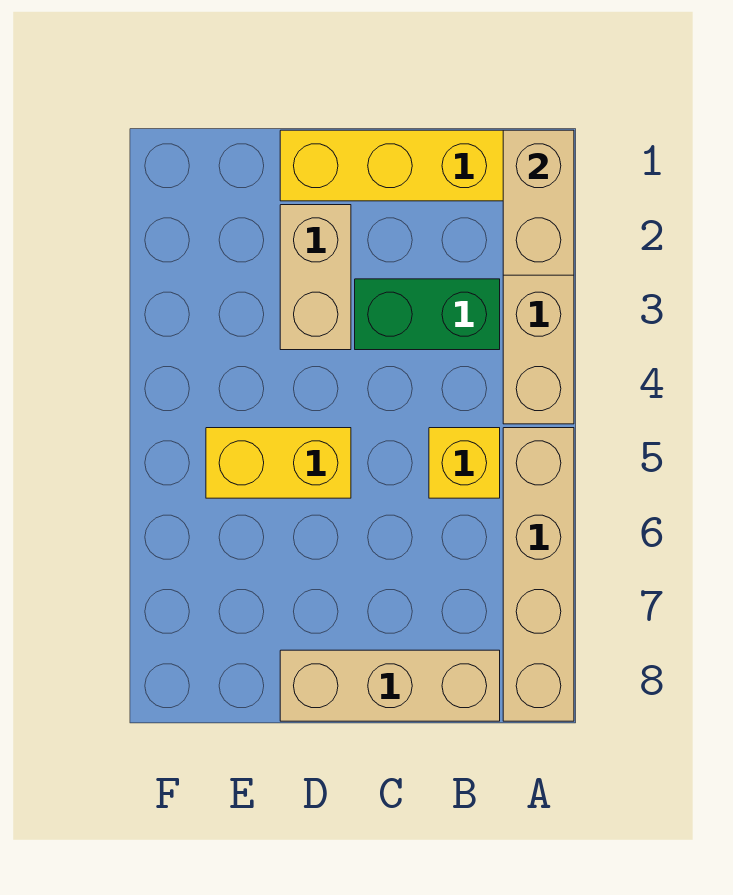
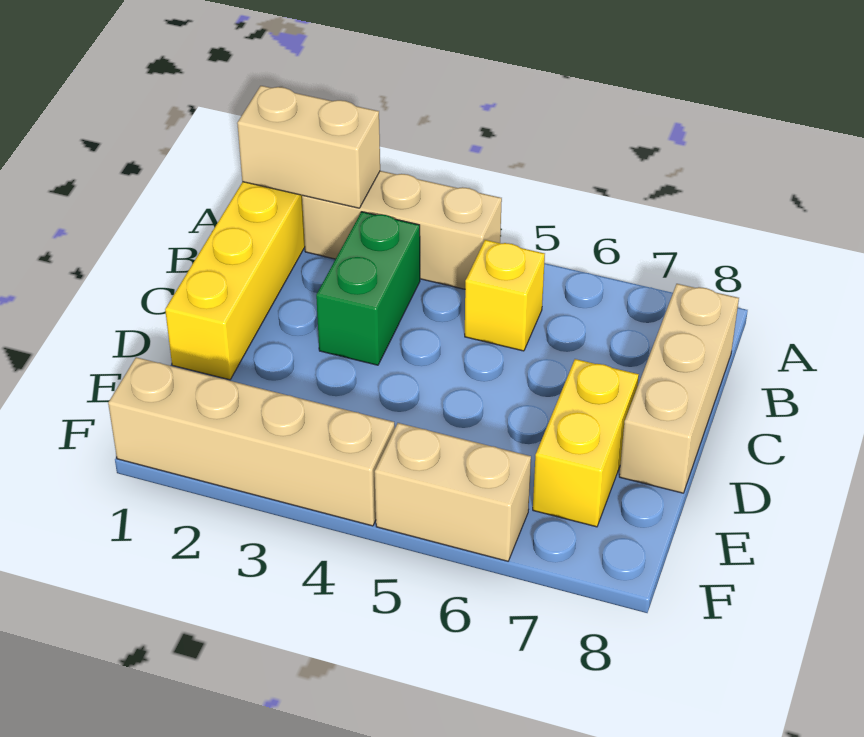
tan 1x4 brick [503,428,574,721] -> tan 1x4 brick moved to [108,357,395,526]
tan 1x2 brick [280,205,351,350] -> tan 1x2 brick moved to [375,423,531,561]
yellow 1x2 brick [206,428,351,498] -> yellow 1x2 brick moved to [533,359,639,527]

